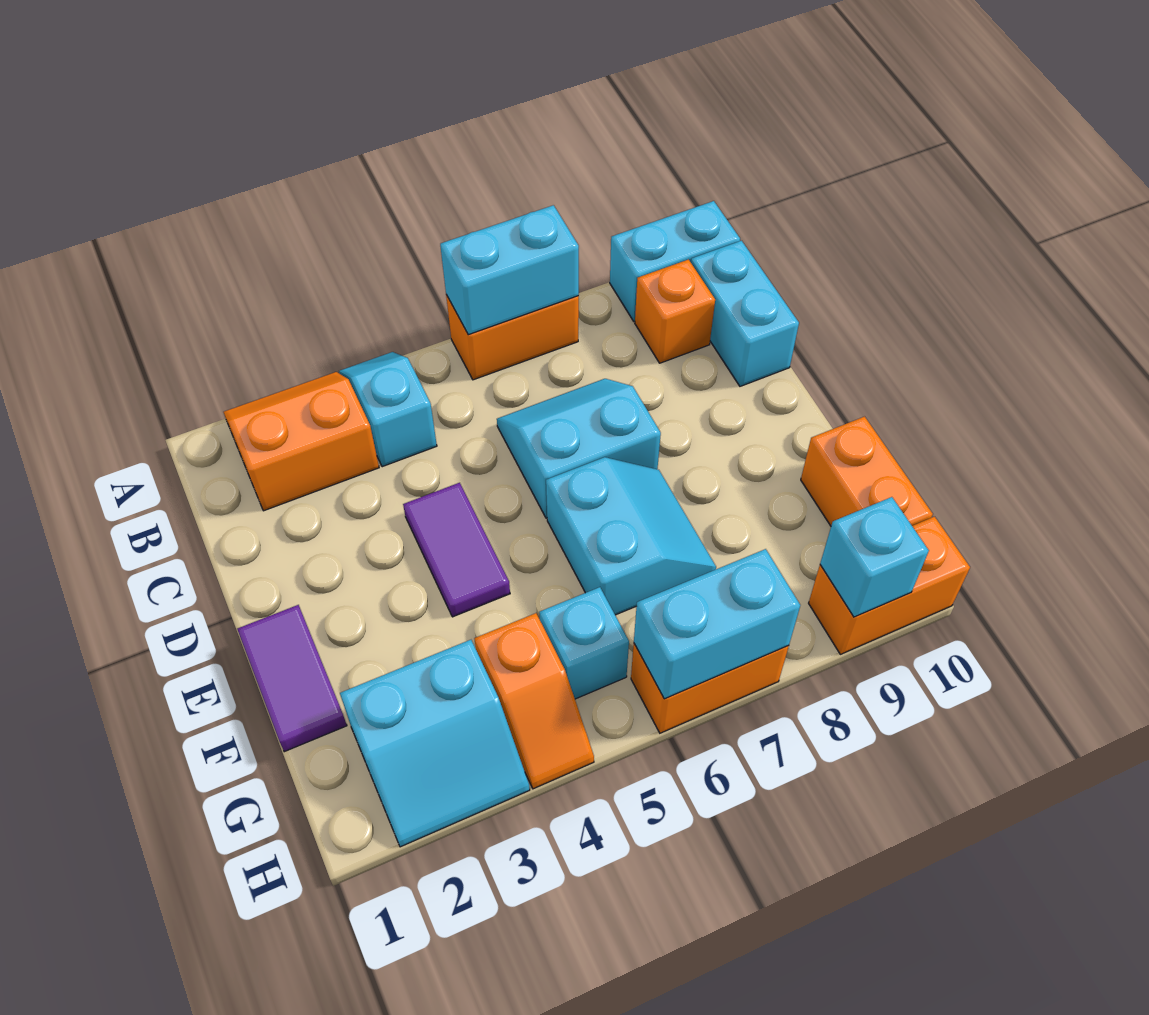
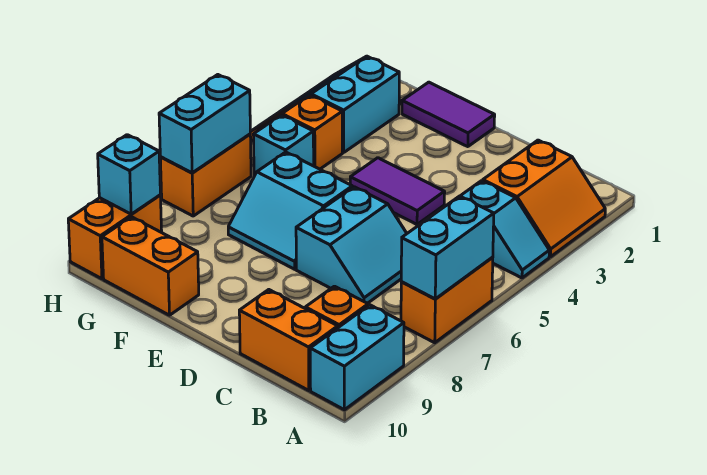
cyan 1x2 brick [691,241,799,386] -> orange 1x2 brick [239,290,338,390]

